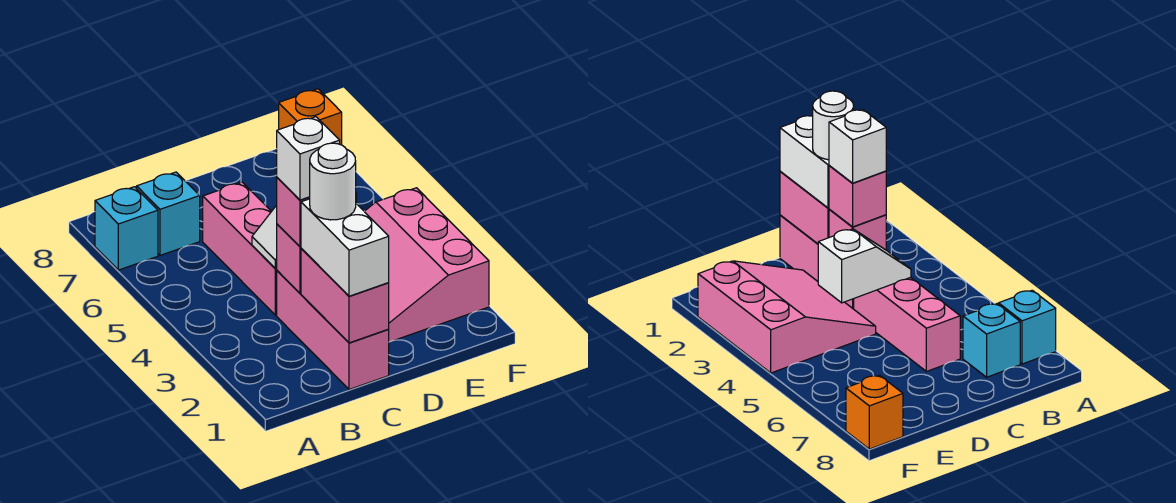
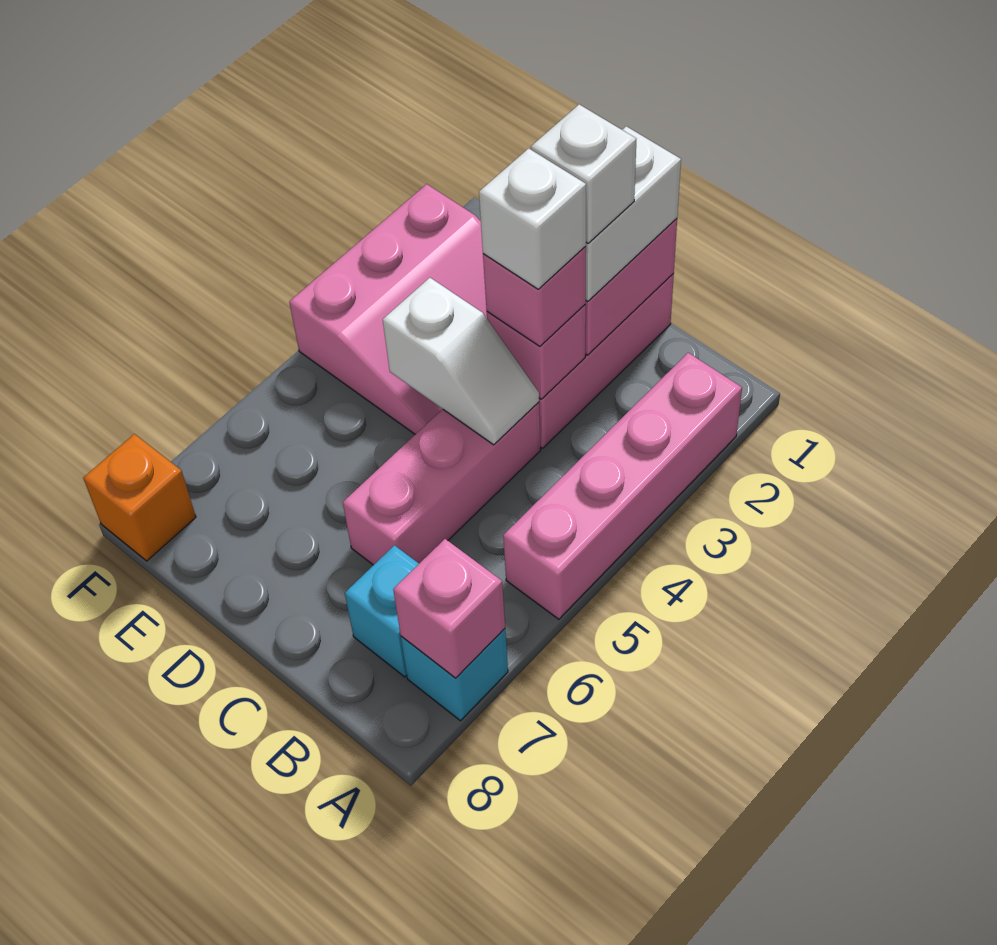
none -> pink 1x4 brick [503,353,742,619]
none -> pink 1x1 brick [393,539,505,678]
white 1x1 round brick [310,143,356,220] -> white 1x1 brick [531,104,636,243]

